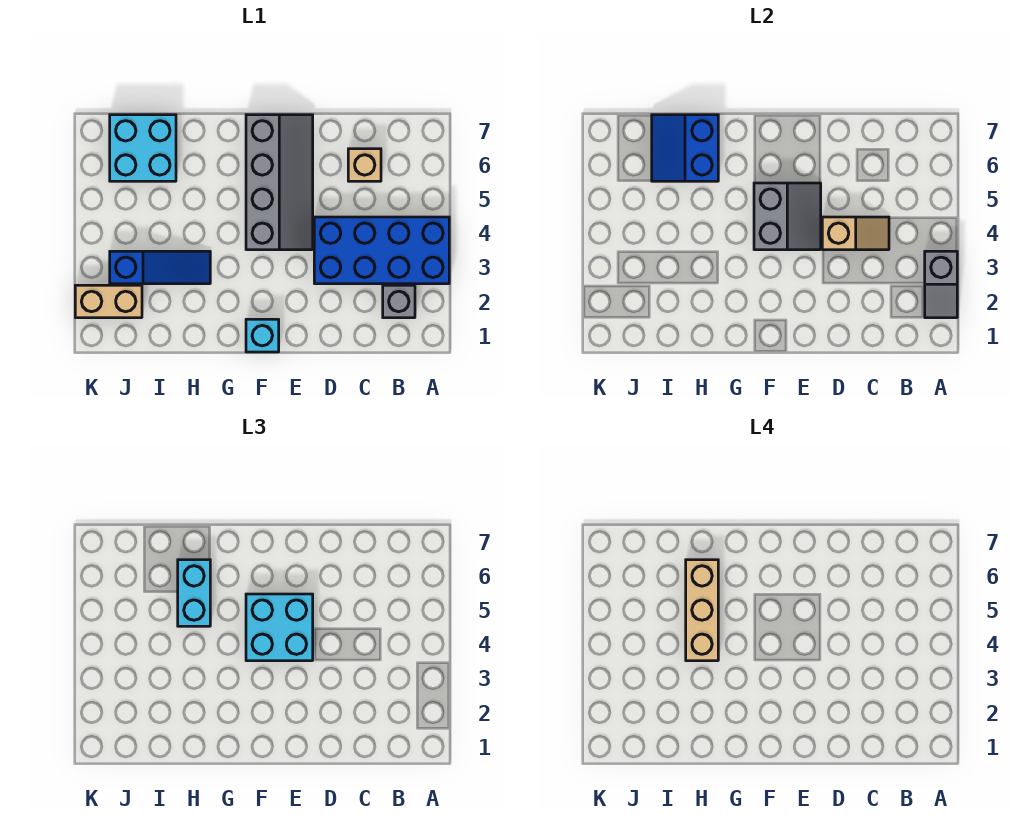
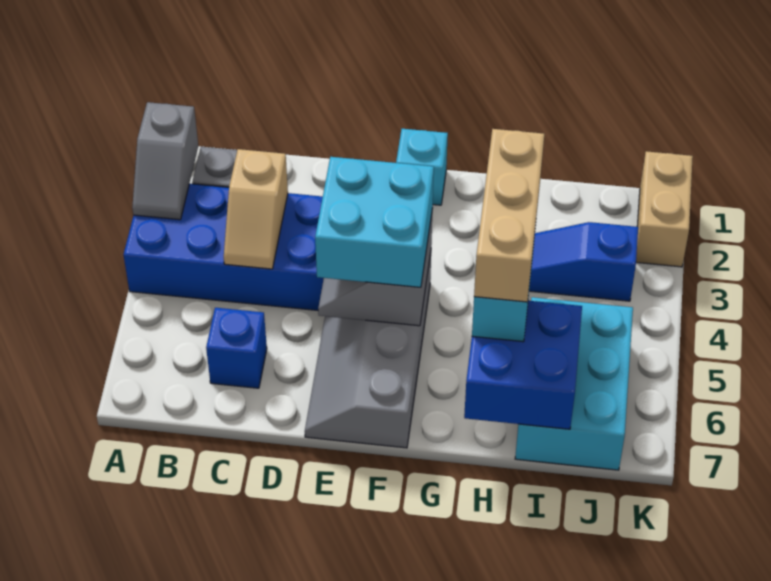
grey 1x2 slope [925,251,957,318] -> grey 1x2 slope turned to [132,102,198,220]
tan 1x2 slope [822,217,889,250] -> tan 1x2 slope turned to [224,149,288,269]
tan 1x1 brick [348,149,381,181] -> blue 1x1 brick [206,308,267,388]
blue 2x2 slope [652,115,718,181] -> blue 2x2 brick [464,301,582,429]
cyan 2x2 brick [110,115,176,181] -> cyan 2x3 brick [515,297,633,470]
tan 1x2 brick [75,285,142,318] -> tan 1x2 brick turned to [636,151,693,267]

